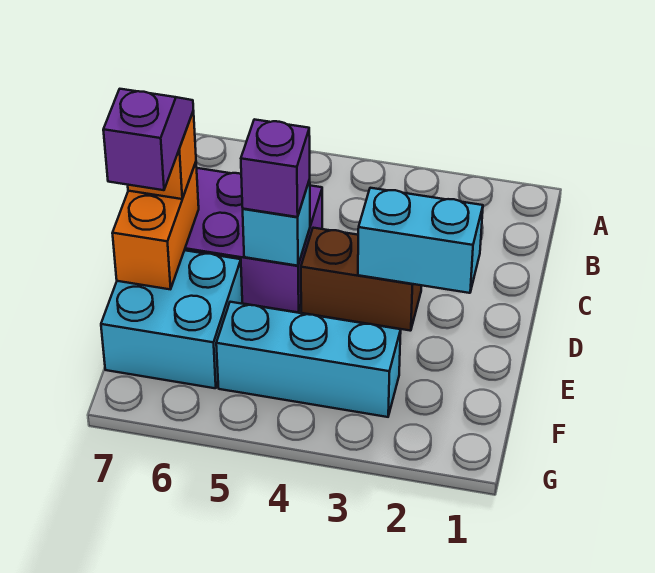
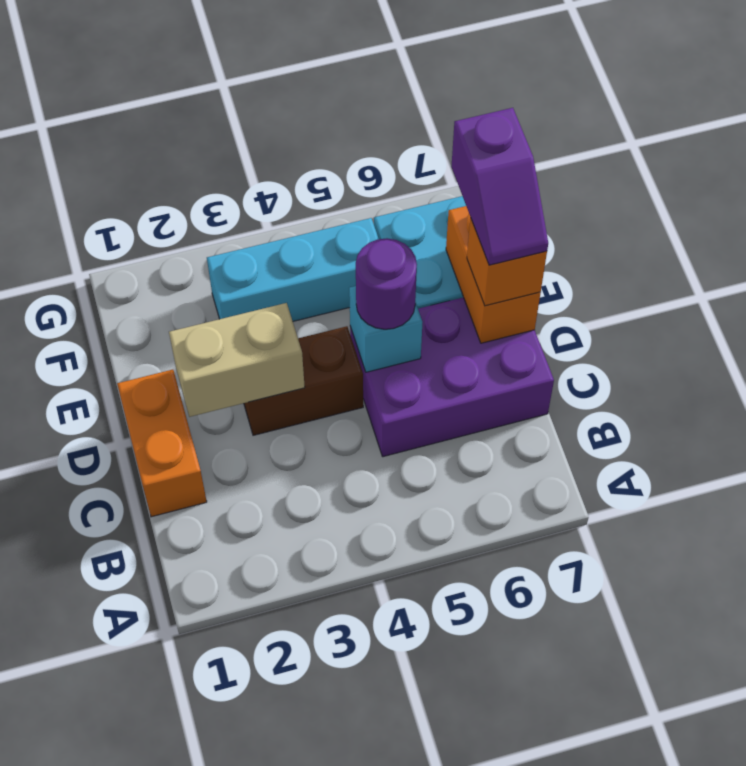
none -> orange 1x2 brick [117,370,207,517]
cyan 1x2 brick [358,188,483,293] -> tan 1x2 brick [169,303,305,417]
purple 1x1 brick [241,119,310,217] -> purple 1x1 round brick [356,238,417,329]

